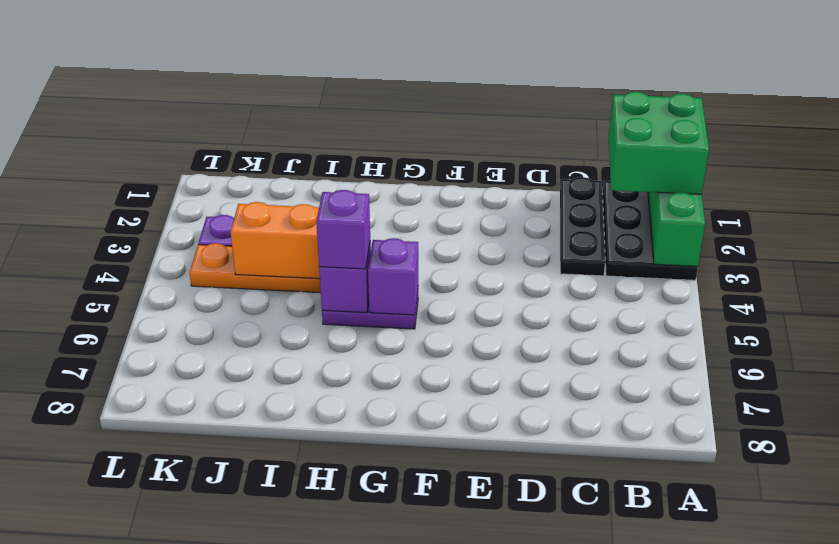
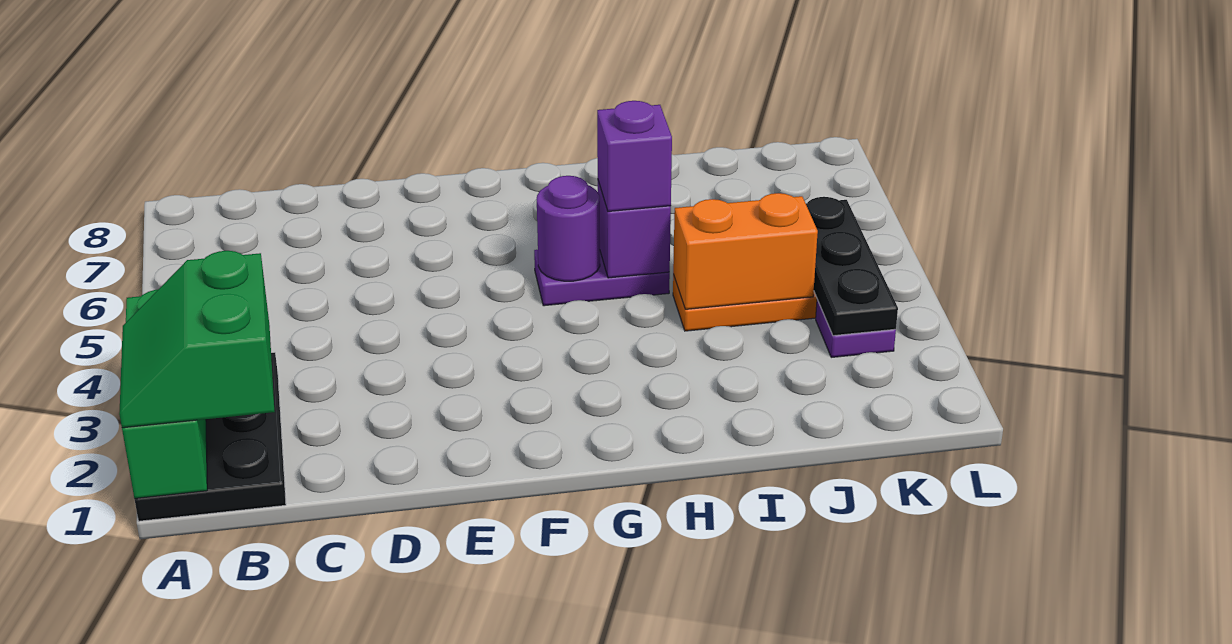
green 2x2 brick [609,92,709,194] -> green 2x2 slope [119,251,275,428]
black 1x3 plate [560,177,605,276] -> black 1x3 plate moved to [806,197,898,336]
purple 1x1 brick [368,238,418,315] -> purple 1x1 round brick [537,176,600,281]

